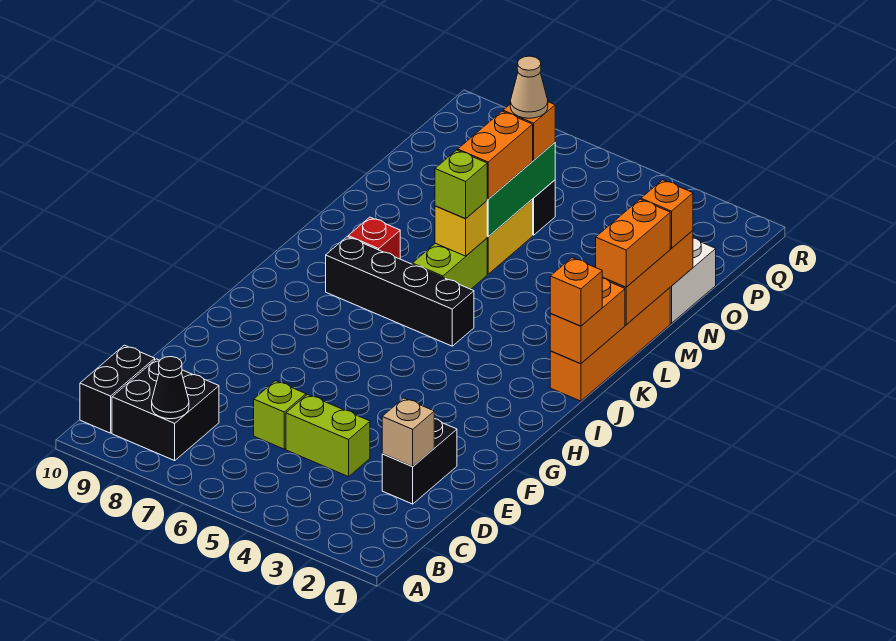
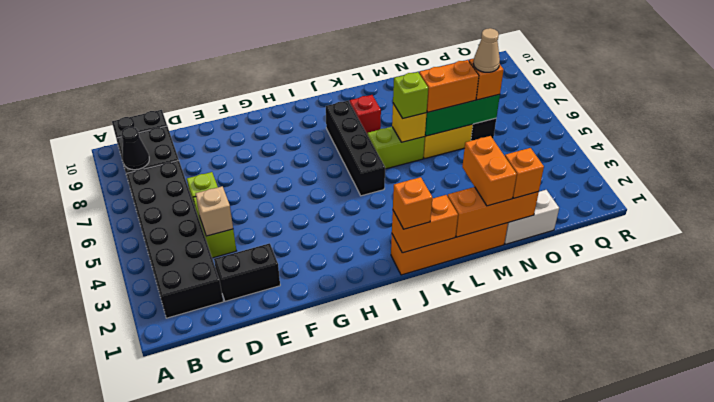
none -> black 2x6 brick [126,161,223,318]
tan 1x1 brick [382,398,434,467] -> tan 1x1 brick moved to [195,186,233,236]
orange 1x2 brick [596,199,670,287] -> orange 1x2 brick turned to [462,136,517,206]

